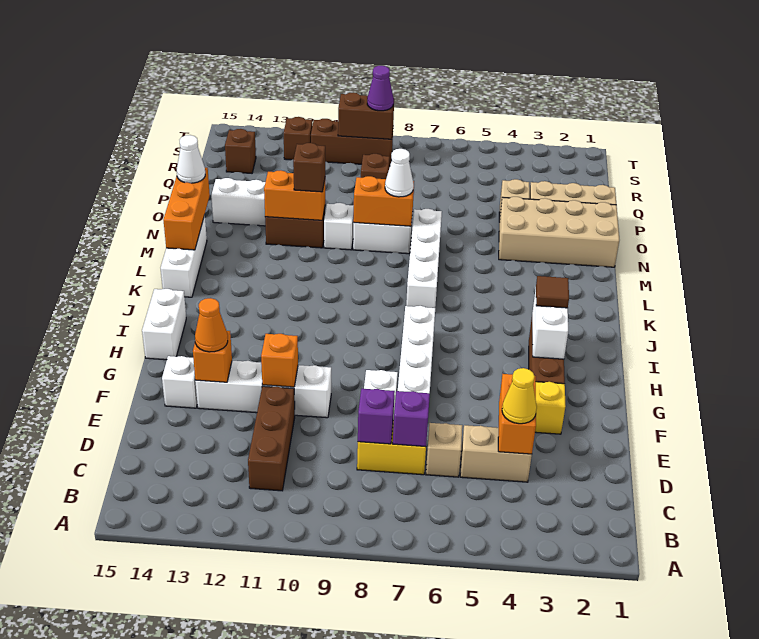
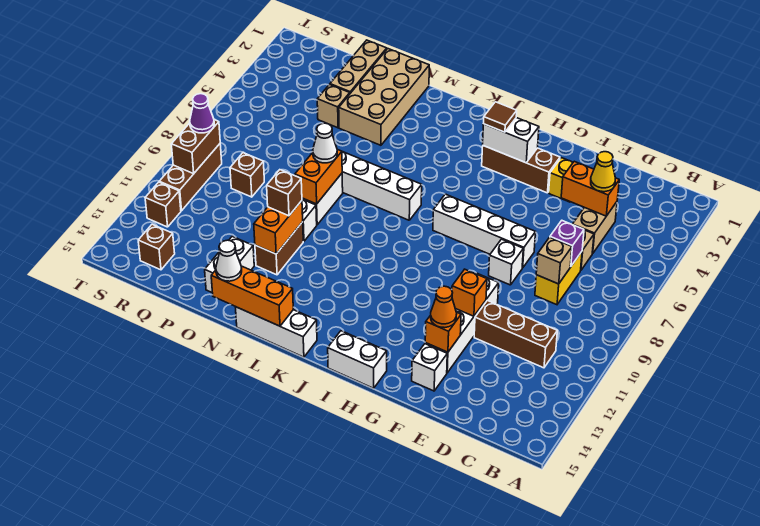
purple 1x1 brick [358,389,395,444] -> tan 1x1 brick [536,237,572,284]

